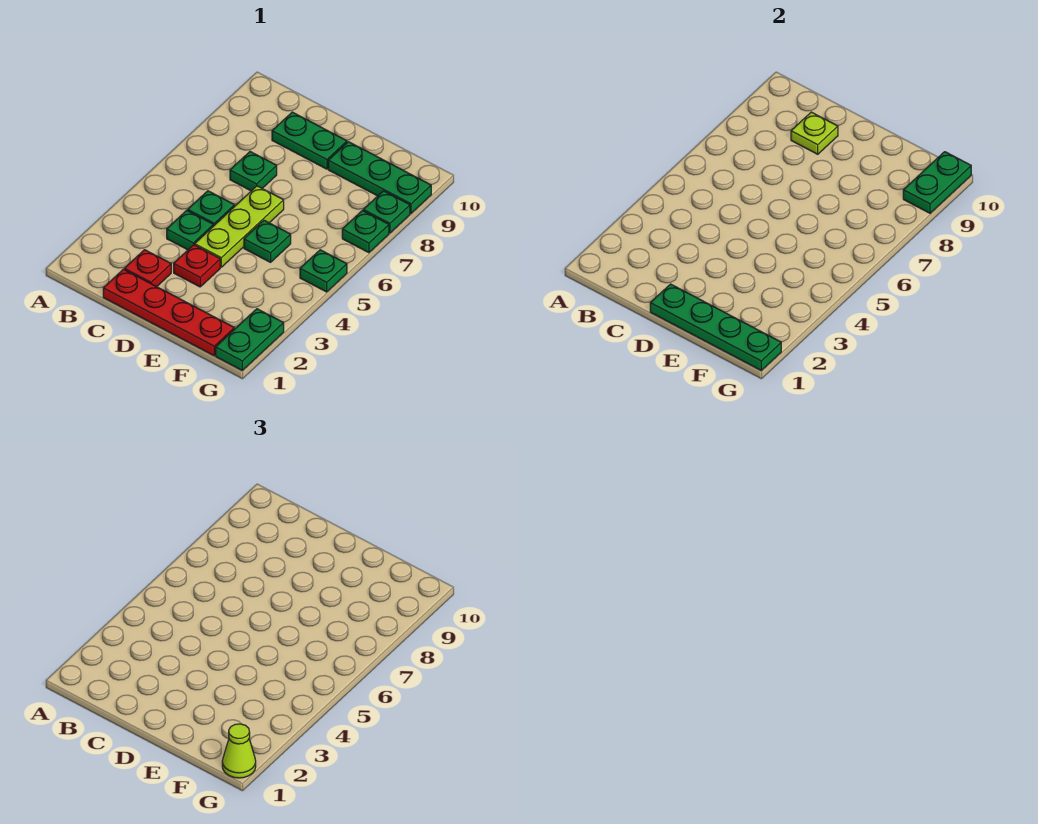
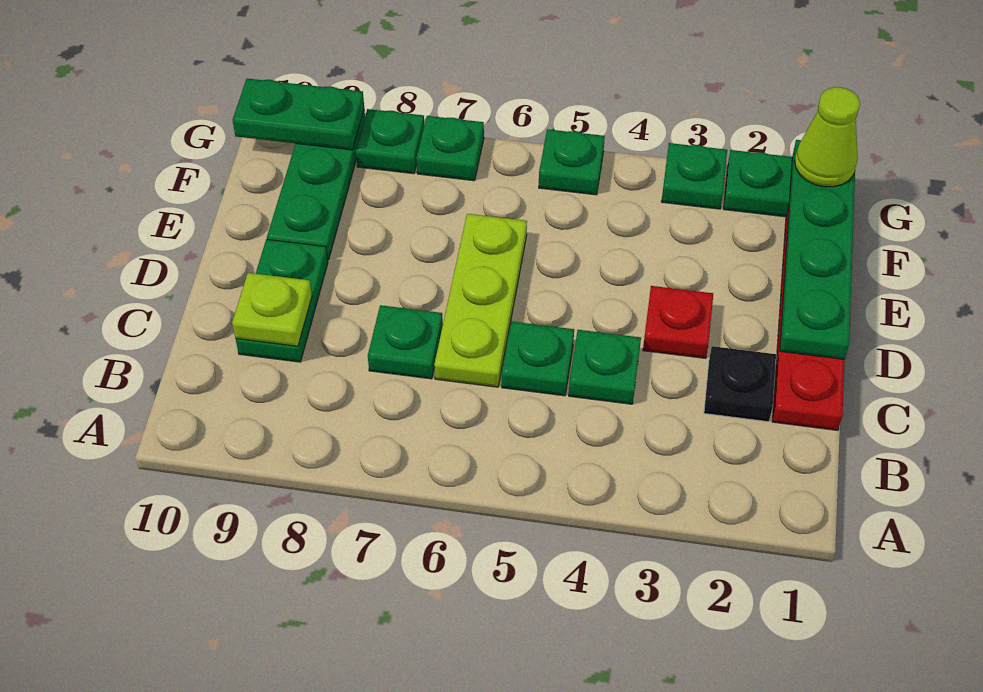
red 1x1 plate [124,250,171,287] -> black 1x1 plate [704,346,776,422]
lime 1x3 plate [195,186,284,267] -> lime 1x3 plate turned to [434,214,527,387]
green 1x1 plate [244,220,291,262] -> green 1x1 plate moved to [661,143,727,209]

